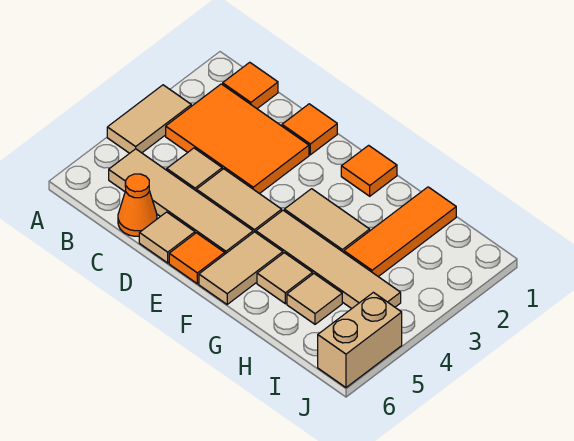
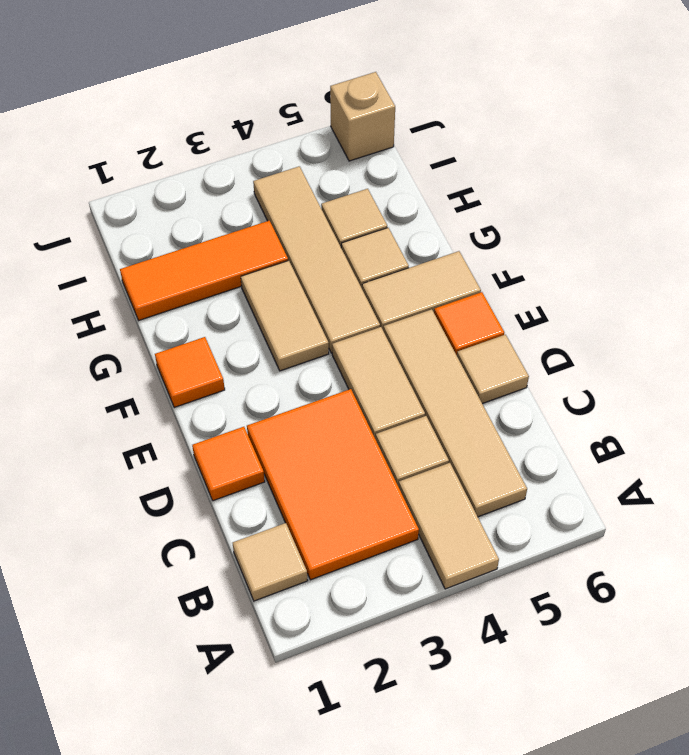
tan 1x2 tile [107,85,191,153] -> tan 1x2 tile turned to [398,463,499,589]
orange 1x1 tile [223,62,278,109] -> tan 1x1 tile [233,523,308,601]
orange 1x1 cone [118,174,157,236] -> none
tan 1x2 brick [318,292,402,387] -> tan 1x1 brick [330,72,395,161]

